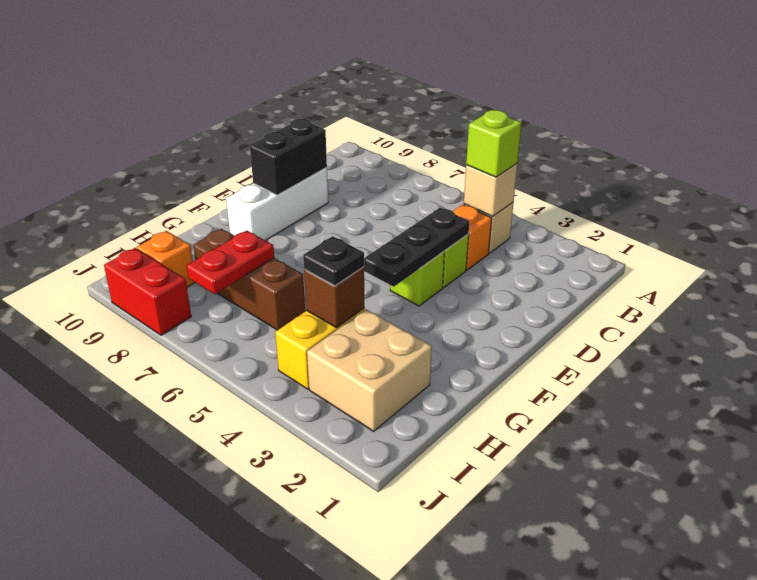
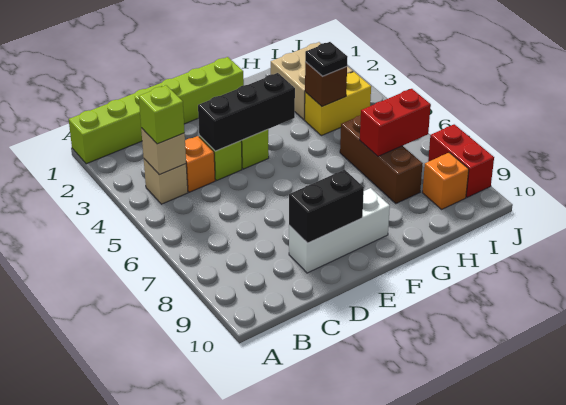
none -> lime 1x6 brick [69,57,244,164]
black 1x3 plate [364,208,469,287] -> black 1x3 brick [198,73,295,151]
red 1x2 plate [187,230,274,294] -> red 1x2 brick [360,89,431,156]

